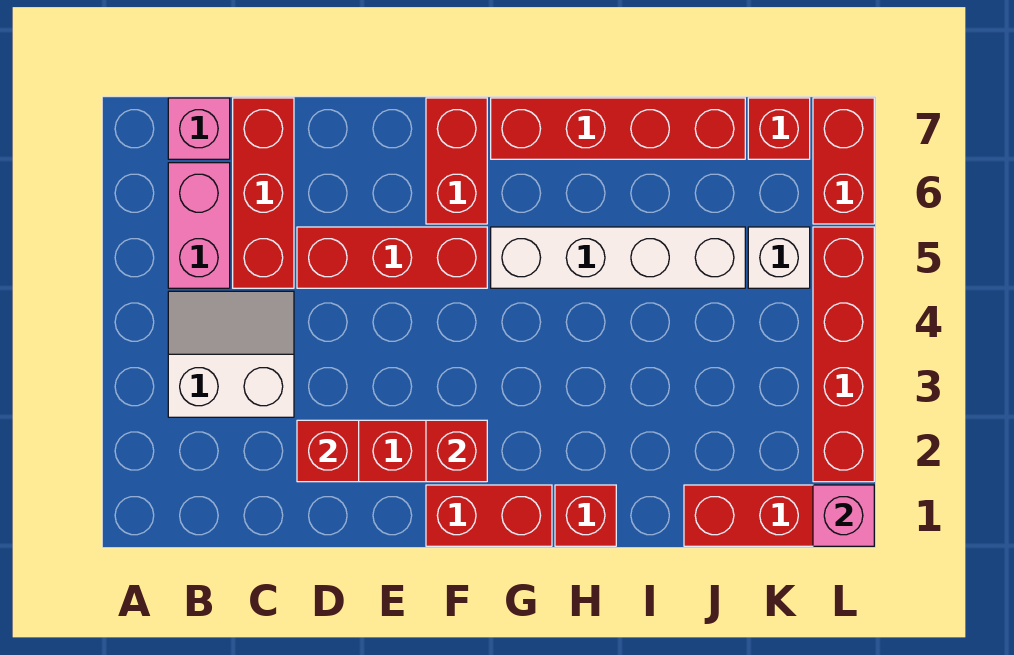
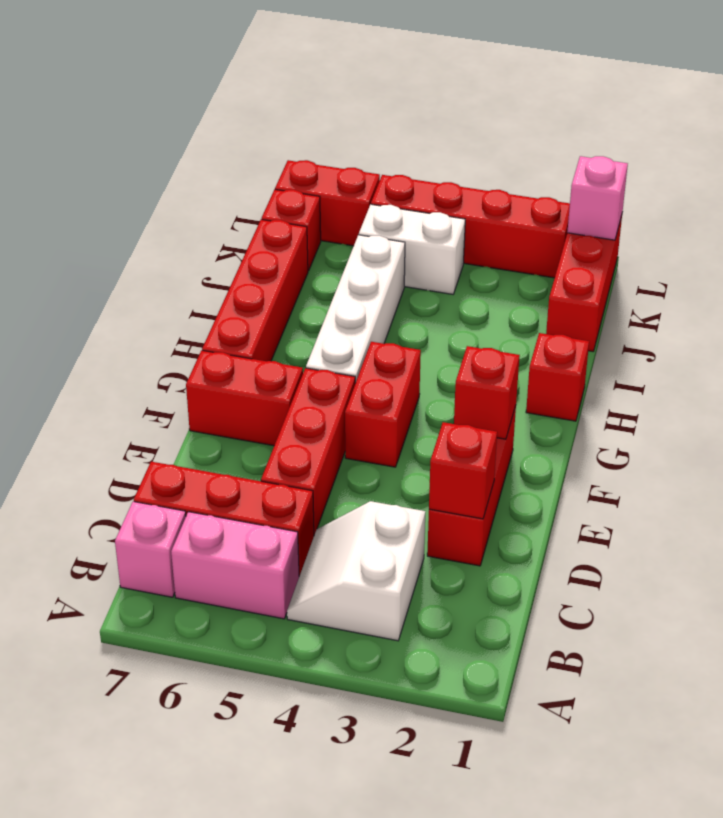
red 1x2 brick [426,485,552,546] -> red 1x2 brick moved to [345,342,421,467]
white 1x1 brick [748,227,810,288] -> white 1x2 brick [359,204,465,294]

